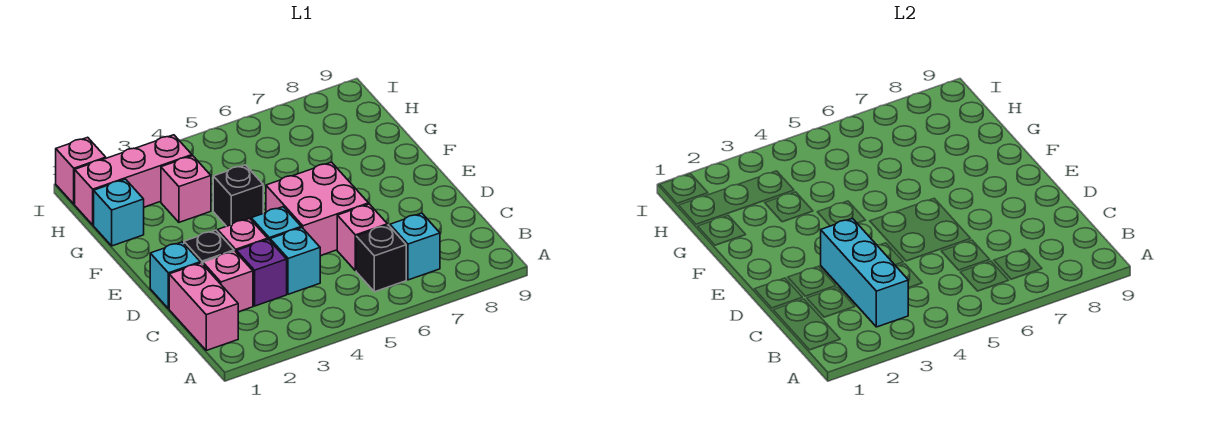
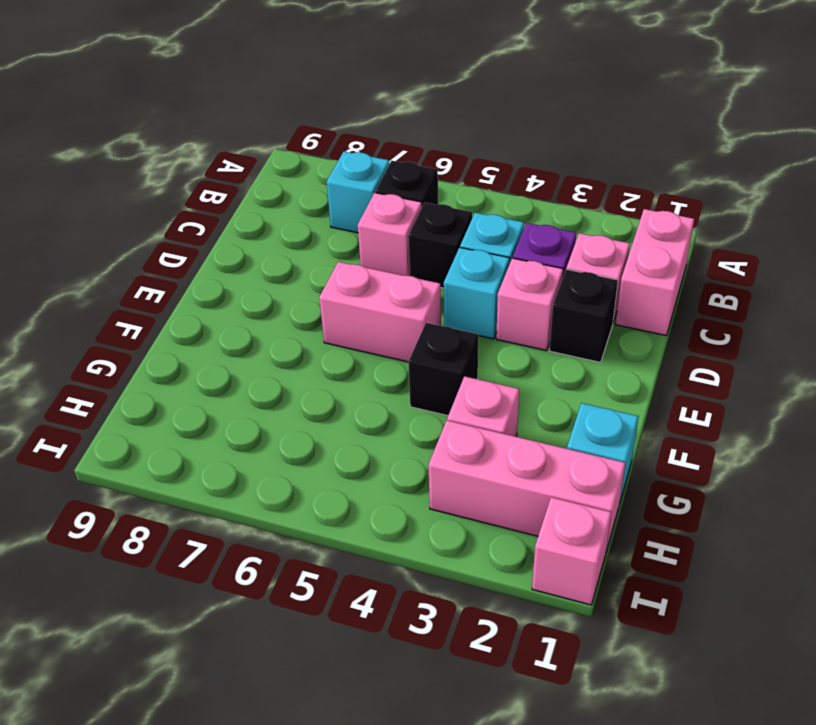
cyan 1x3 brick [821,218,908,327] -> none
none -> black 1x1 brick [408,203,472,288]
cyan 1x1 brick [150,242,200,309] -> none
pink 2x2 brick [266,162,369,256] -> pink 1x2 brick [319,262,441,362]

